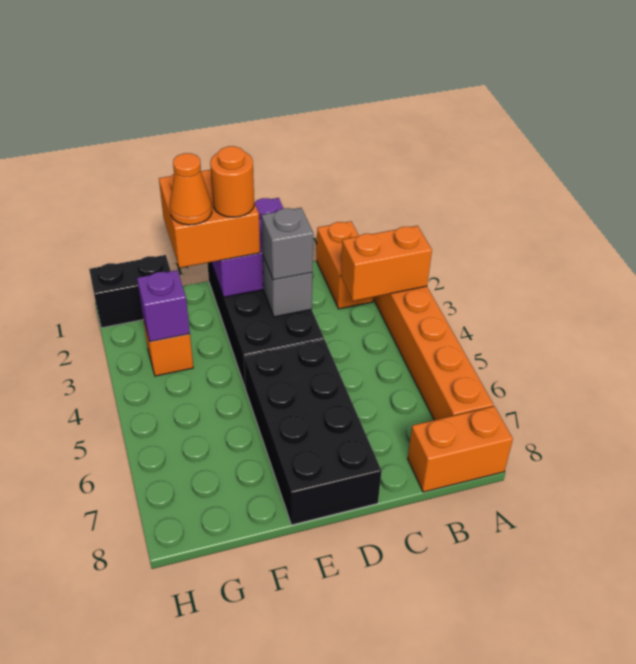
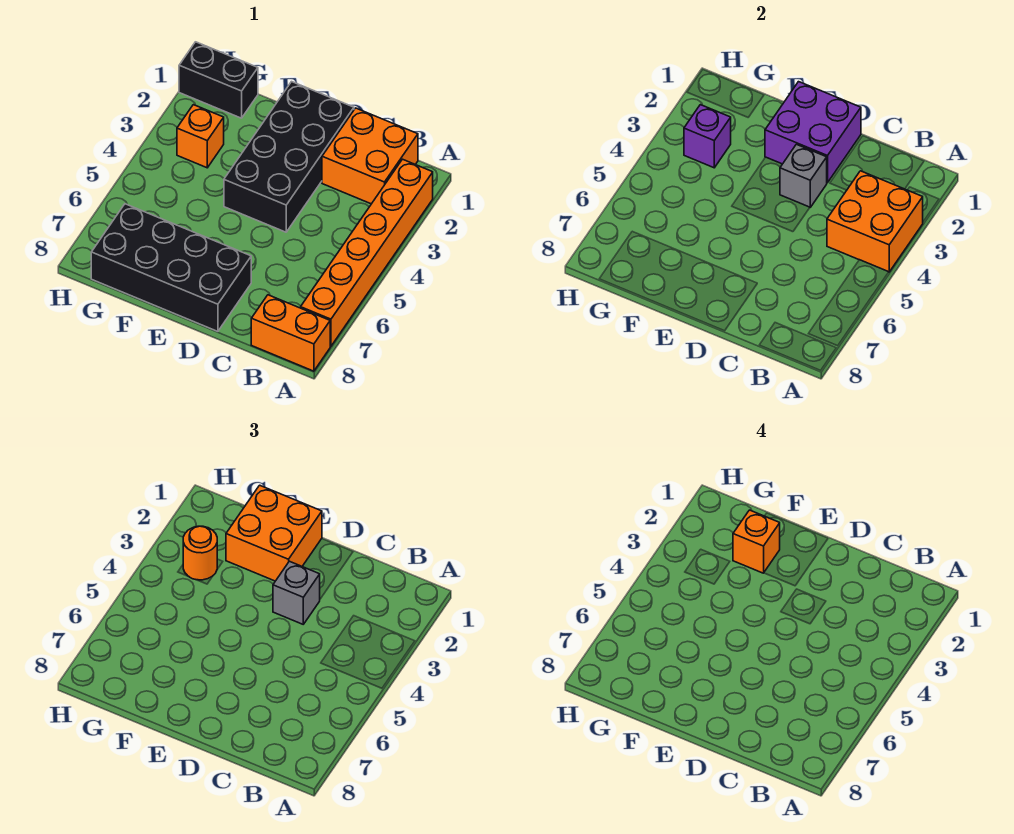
orange 1x2 brick [341,226,432,301] -> orange 2x2 brick [827,171,923,272]
orange 1x2 brick [316,221,373,309] -> orange 2x2 brick [322,108,418,204]
black 2x4 brick [244,340,382,525] -> black 2x4 brick turned to [91,204,251,331]
orange 1x1 round brick [210,146,254,217] -> orange 1x1 round brick moved to [183,526,217,580]
orange 1x1 cone [170,153,212,225] -> orange 1x1 brick [733,510,780,573]

